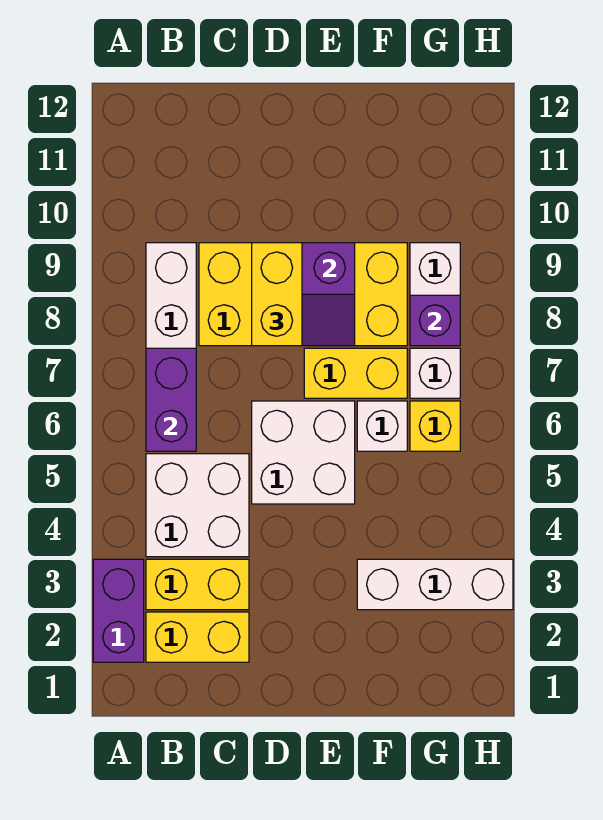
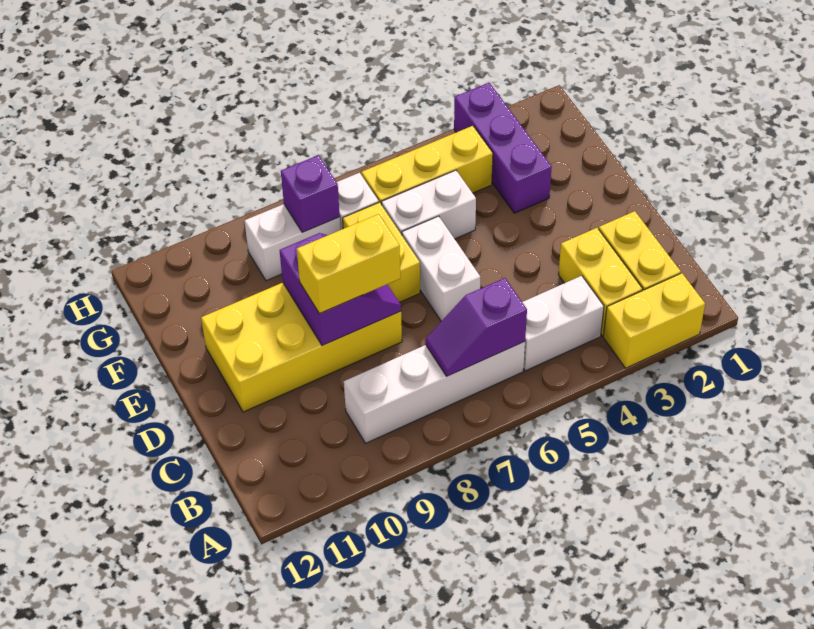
purple 1x2 brick [93,559,144,662] -> yellow 1x2 brick [603,273,705,368]
white 2x2 brick [146,454,249,557] -> white 1x2 brick [522,276,604,371]
purple 1x2 brick [146,348,196,451] -> purple 1x2 slope [426,278,527,376]
yellow 2x4 brick [199,243,407,346] -> yellow 2x4 brick turned to [201,283,402,412]
white 2x2 brick [252,401,355,504] -> white 1x2 brick [402,216,480,321]
white 1x3 brick [357,559,513,610] -> purple 1x3 brick [454,83,552,213]
white 1x1 brick [357,401,407,451] -> white 1x2 brick [381,170,476,239]
yellow 1x1 brick [410,401,460,451] -> yellow 1x3 brick [362,126,493,205]

